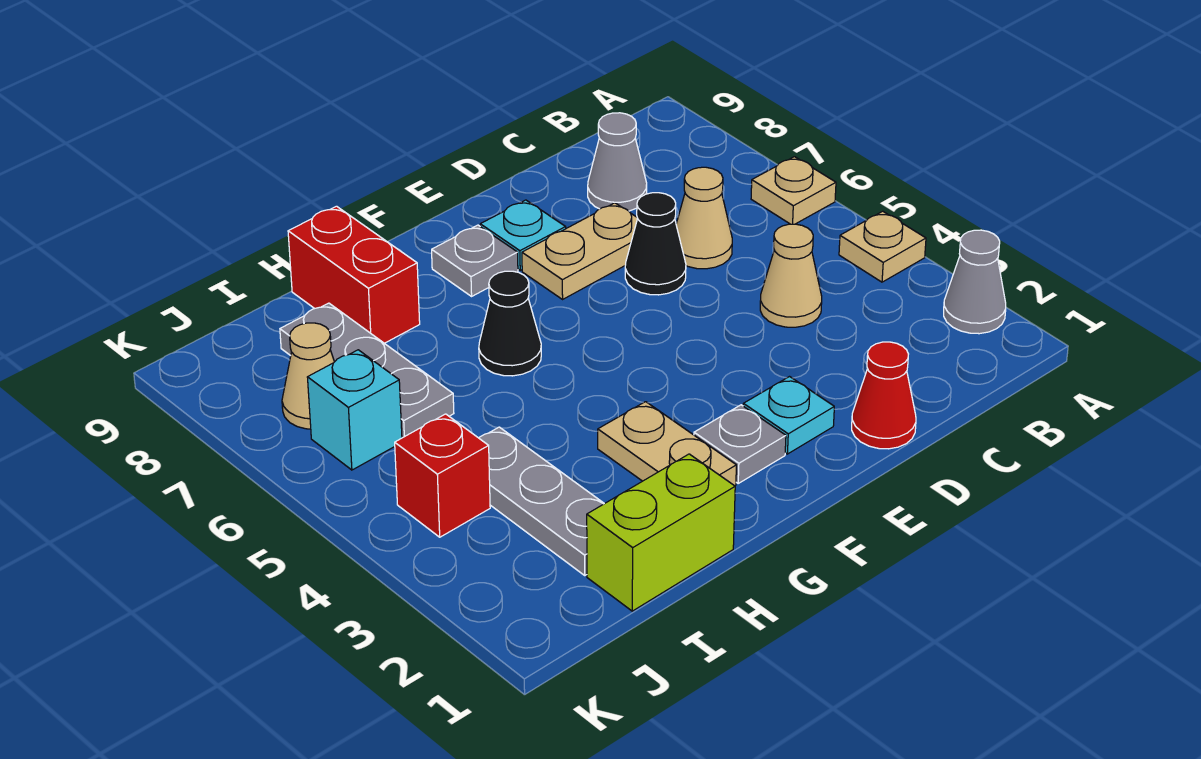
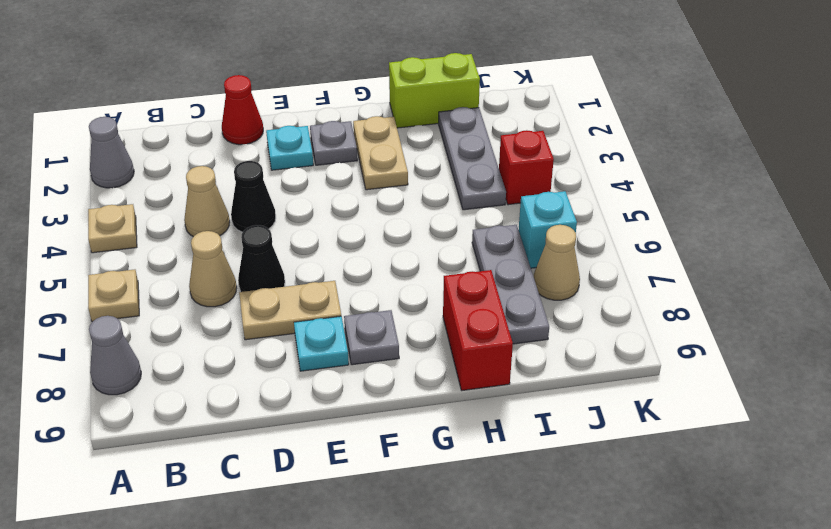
grey 1x1 cone [588,113,647,211] -> grey 1x1 cone moved to [89,316,141,395]
black 1x1 cone [479,271,541,376] -> black 1x1 cone moved to [231,161,276,232]

